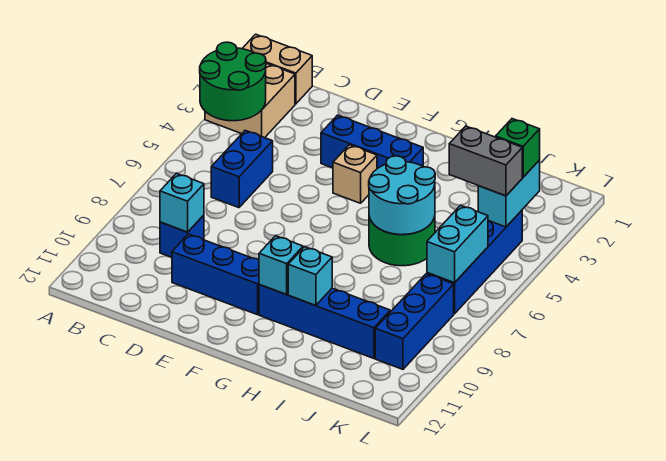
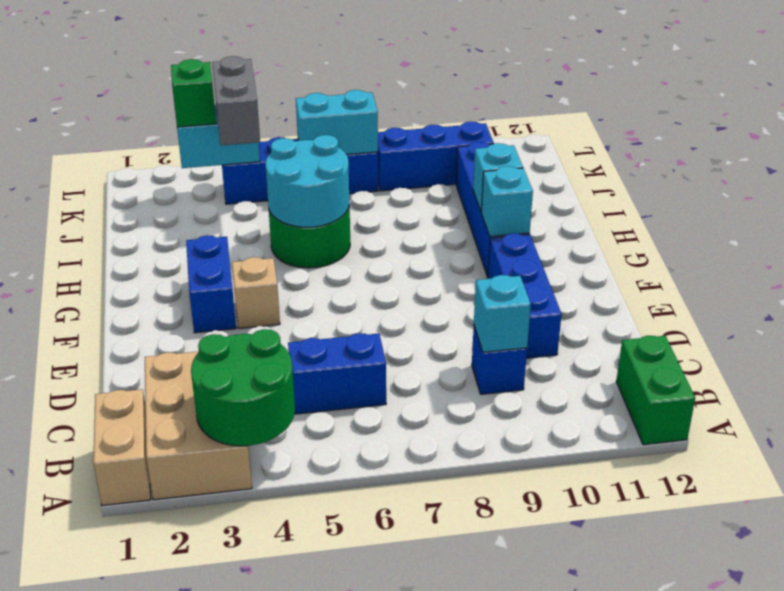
tan 2x2 brick [205,63,295,138] -> tan 2x3 brick [145,351,252,500]
none -> green 1x2 brick [616,336,695,445]
blue 1x3 brick [321,115,423,169] -> blue 1x2 brick [186,235,236,333]

